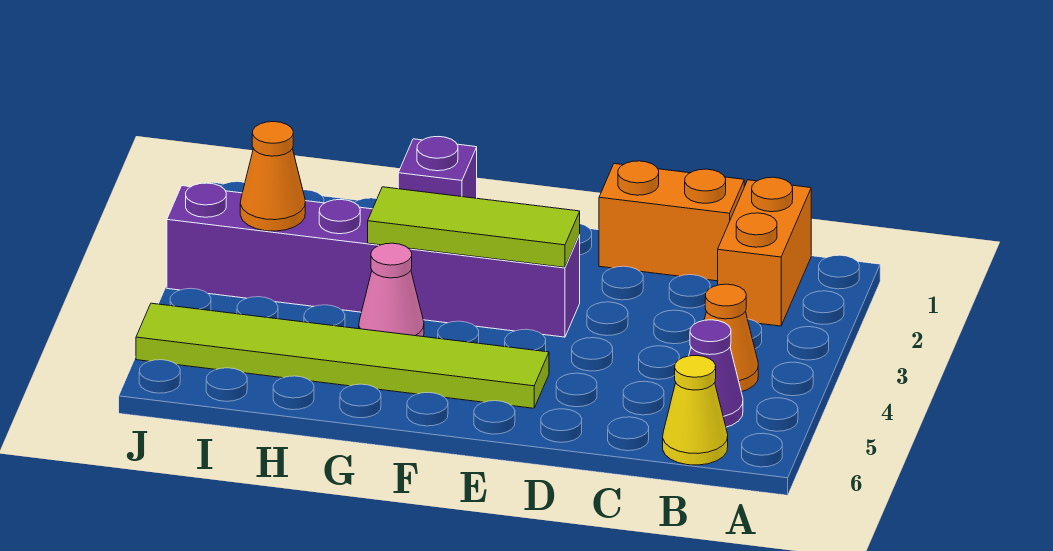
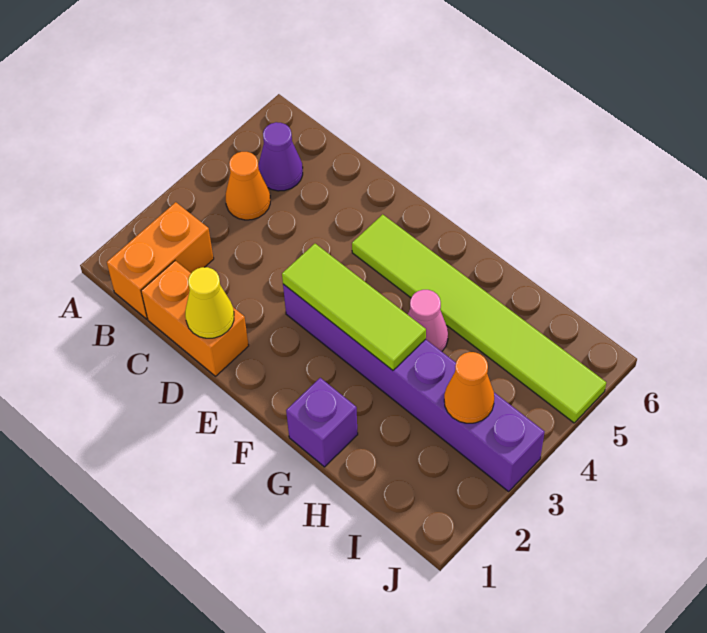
yellow 1x1 cone [663,356,728,465] -> yellow 1x1 cone moved to [185,267,234,338]

